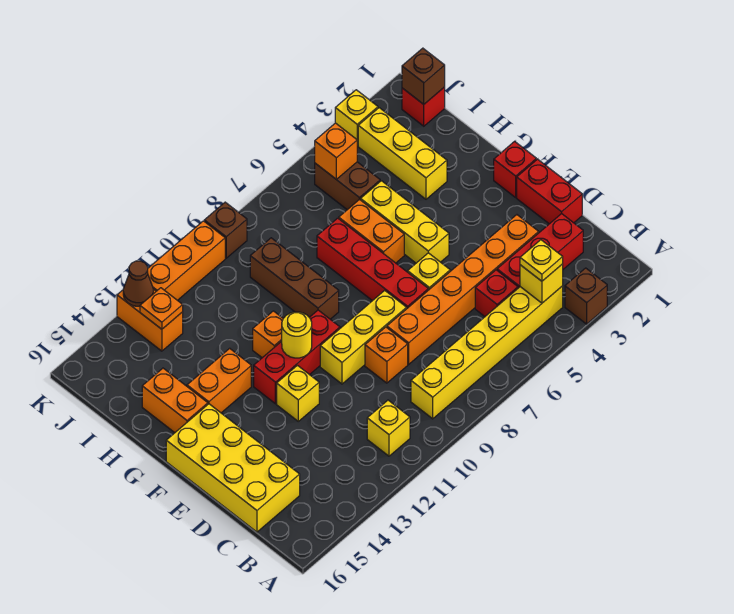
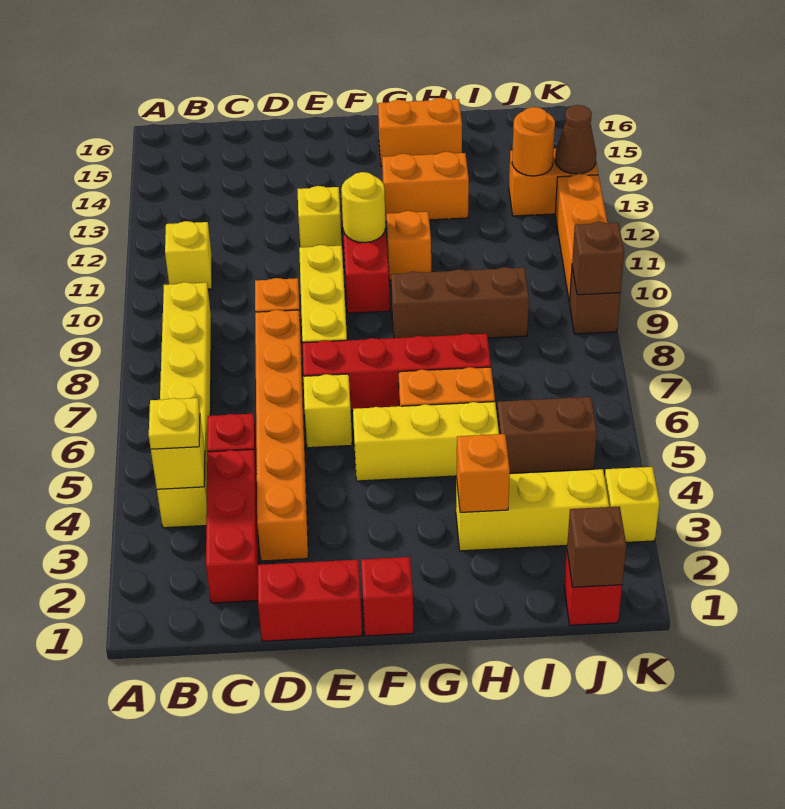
brown 1x1 brick [565,268,607,324] -> brown 1x1 brick moved to [572,222,624,295]
yellow 2x4 brick [166,404,300,532] -> none
orange 1x2 brick [187,348,251,413] -> orange 1x2 brick turned to [382,152,469,222]
orange 1x1 brick [315,123,357,180] -> orange 1x1 brick moved to [457,434,510,512]
orange 1x1 plate [140,288,183,329] -> orange 1x1 round brick [512,107,555,176]

